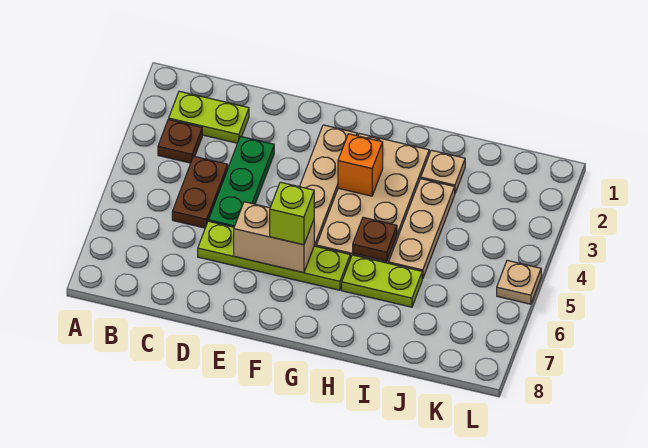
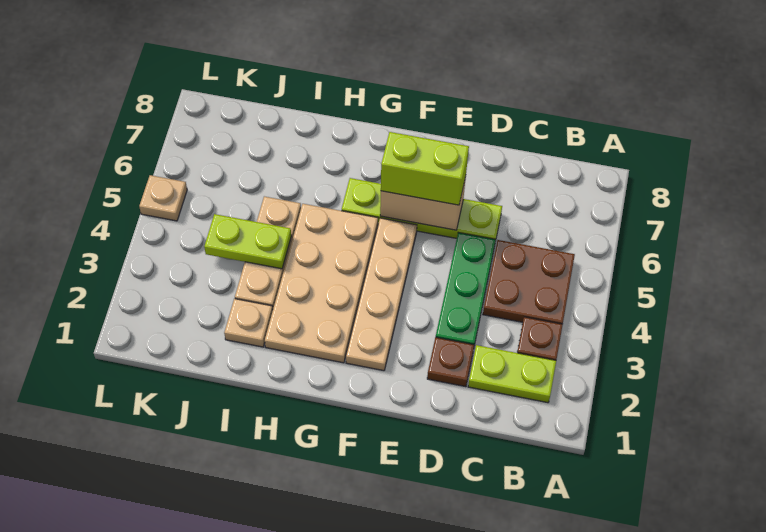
brown 1x2 plate [172,156,228,228] -> brown 2x2 plate [483,240,575,324]
lime 1x1 brick [270,182,314,245] -> lime 1x2 brick [381,132,469,205]
orange 1x1 brick [338,134,383,196] -> none
brown 1x1 plate [353,217,397,261] -> brown 1x1 plate moved to [427,337,474,387]
lime 1x2 plate [342,255,422,307] -> lime 1x2 plate moved to [204,214,291,269]

